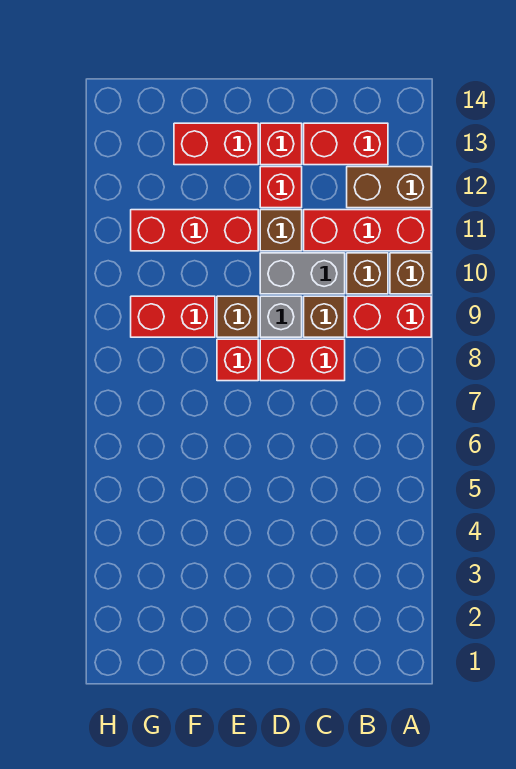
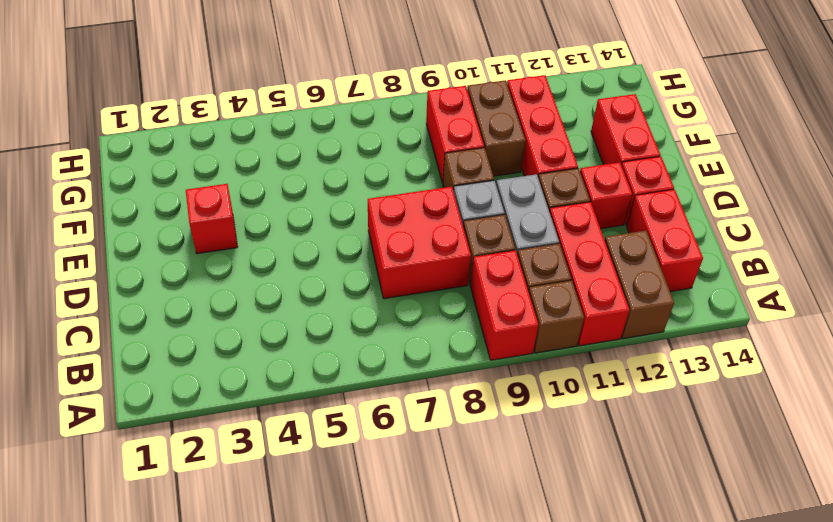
red 1x2 brick [260,339,345,381] -> red 2x2 brick [368,187,471,299]
red 1x1 brick [217,339,258,381] -> red 1x1 brick moved to [186,184,238,254]
none -> brown 1x2 brick [467,80,526,176]

